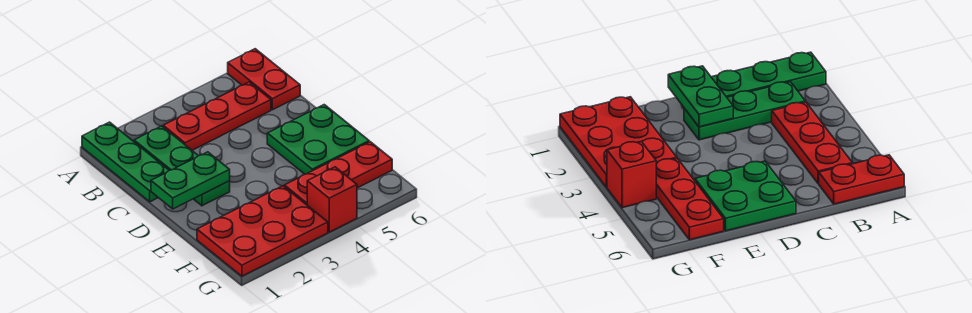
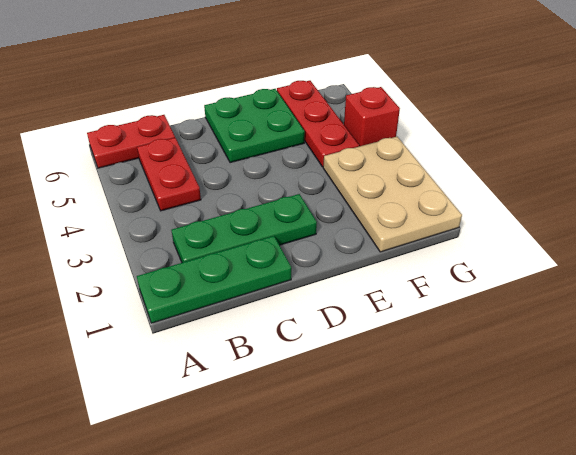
red 1x3 plate [163,82,271,150] -> red 1x2 plate [137,138,201,211]
green 1x2 plate [151,152,230,209] -> none
red 2x3 plate [197,186,328,276] -> tan 2x3 plate [323,137,462,252]

